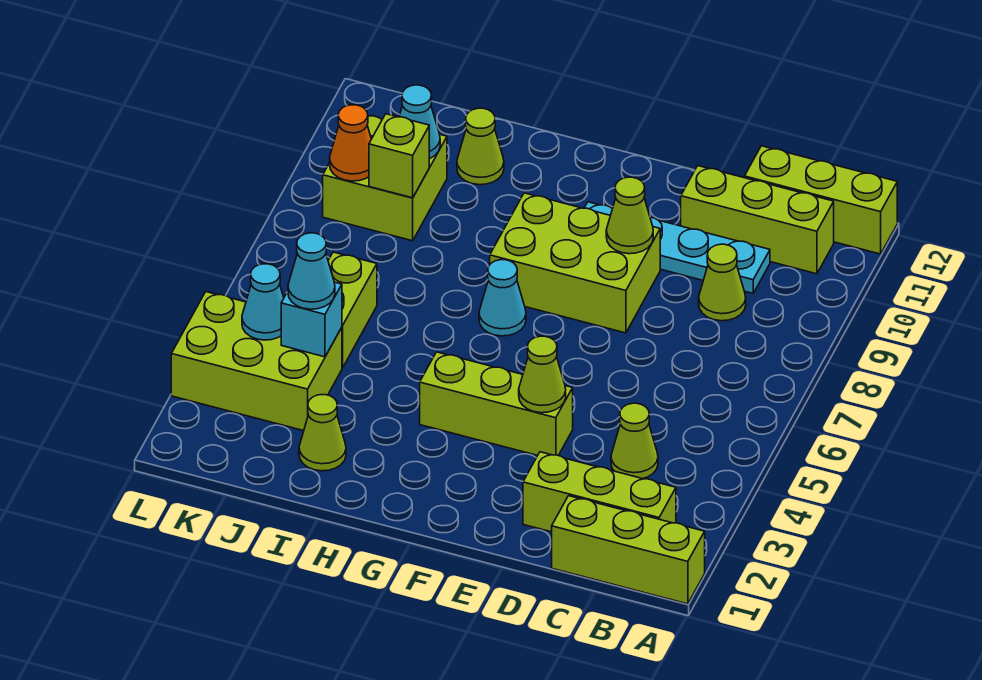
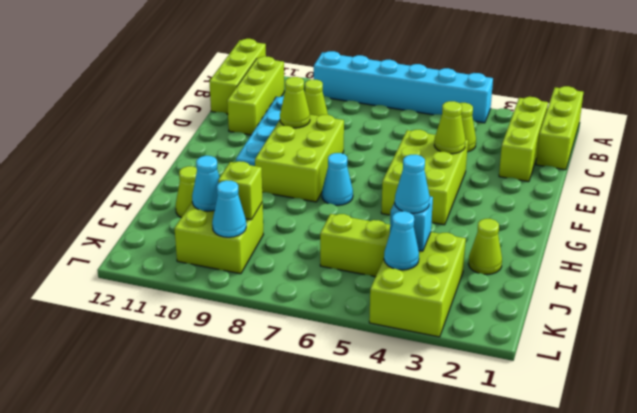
none -> cyan 1x6 brick [314,51,493,123]
lime 1x3 brick [420,352,573,456] -> lime 2x3 brick [381,130,468,225]
orange 1x1 cone [330,105,371,181] -> cyan 1x1 cone [212,180,246,237]

